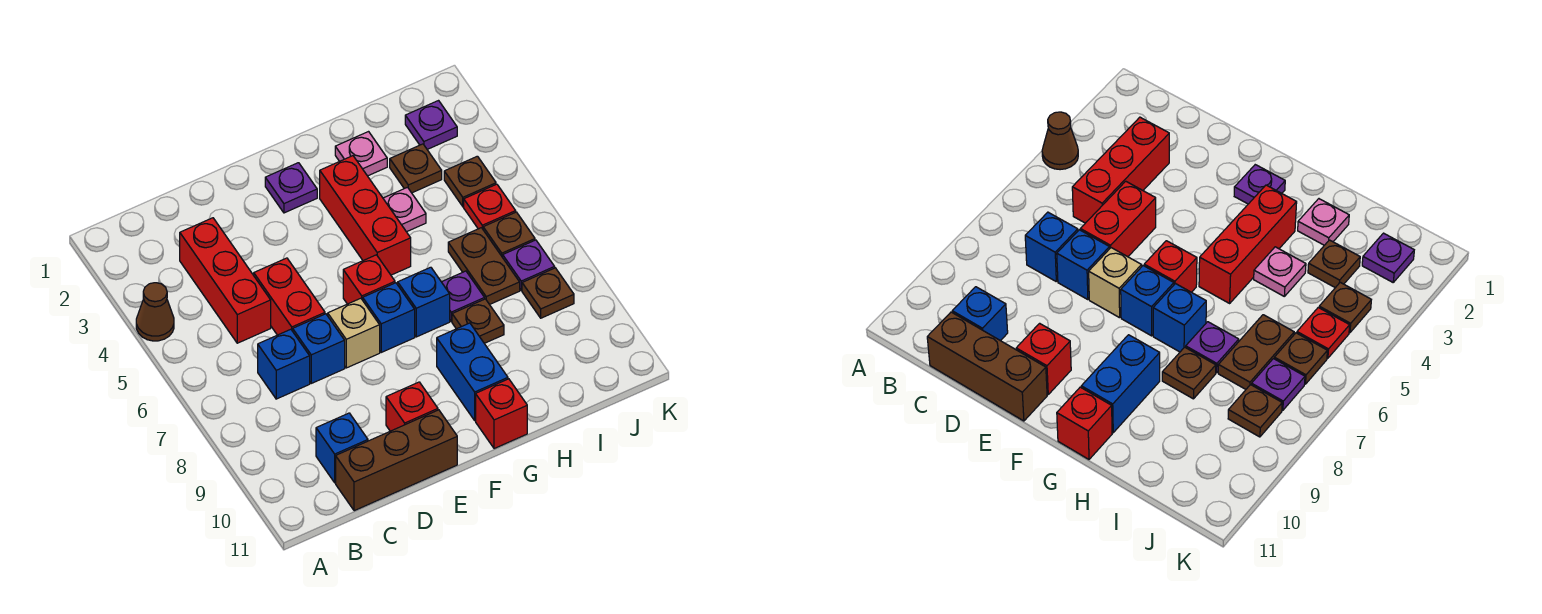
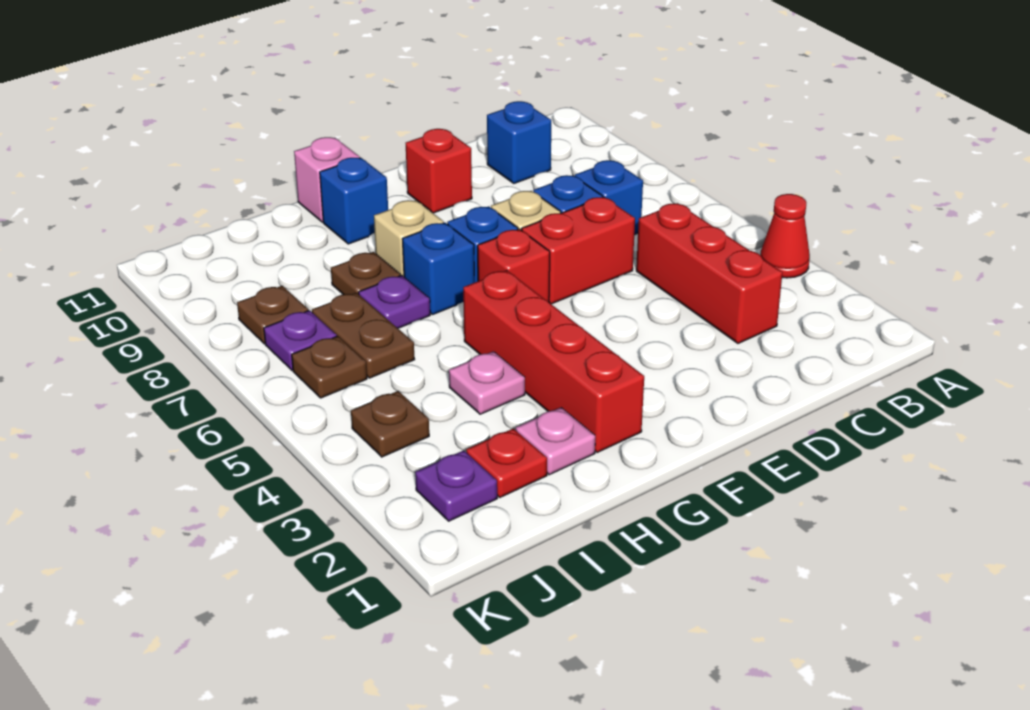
brown 1x1 cone [136,283,174,341] -> red 1x1 cone [760,194,810,278]
brown 1x3 brick [336,410,457,511] -> none
red 1x2 brick [254,258,325,335] -> red 1x2 brick turned to [522,197,635,304]
purple 1x1 plate [265,163,317,213] -> none
red 1x3 brick [320,156,411,275] -> red 1x4 brick [463,270,644,453]
none -> tan 1x1 brick [374,200,444,277]
blue 1x2 brick [437,323,508,420] -> blue 1x1 brick [320,158,388,244]
red 1x1 brick [476,379,527,449] -> pink 1x1 brick [294,137,360,222]
brown 1x1 plate [390,144,442,193] -> none
red 1x1 plate [464,184,516,229] -> red 1x1 plate moved to [466,429,547,497]

